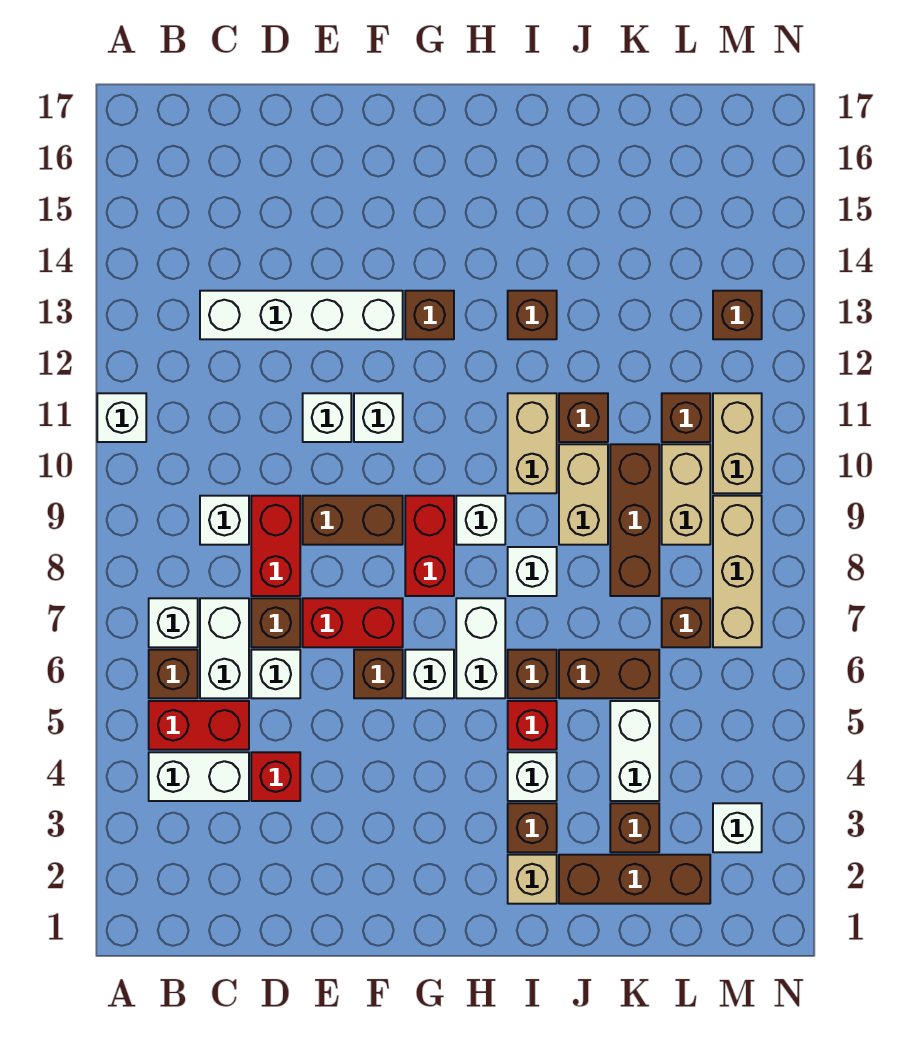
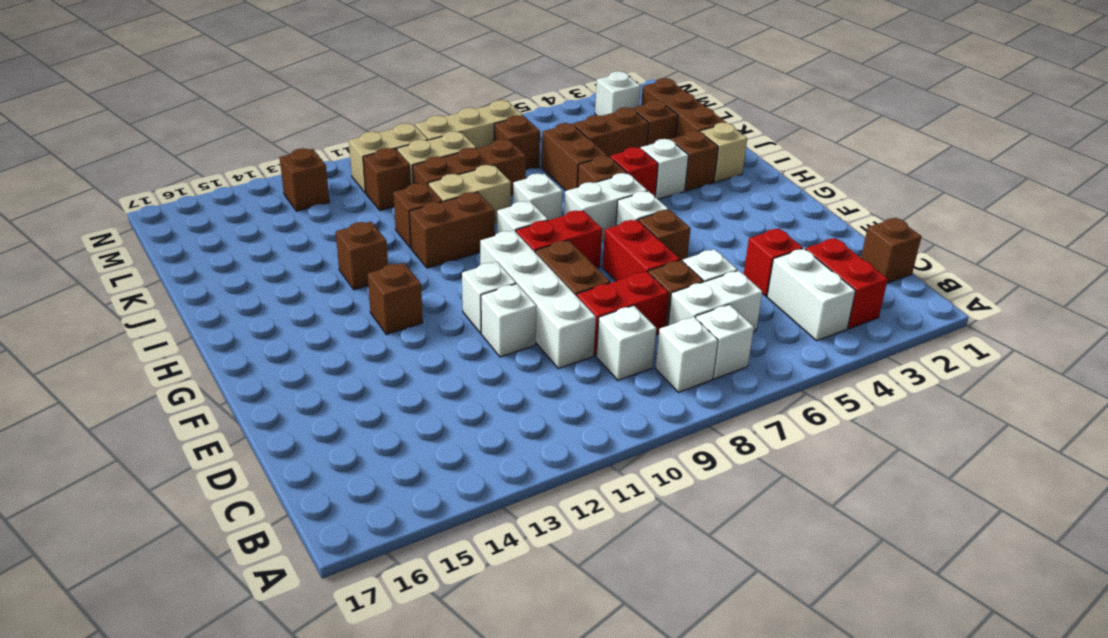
white 1x1 brick [97,393,146,442] -> white 1x1 brick moved to [655,317,718,392]
red 1x2 brick [149,701,249,750] -> red 1x2 brick moved to [805,238,888,329]
brown 1x1 brick [149,650,198,698] -> brown 1x1 brick moved to [861,218,921,283]
white 1x4 brick [200,291,403,339] -> white 1x4 brick moved to [480,231,596,369]
tan 1x2 brick [508,393,557,493] -> brown 1x2 brick [409,192,495,268]
white 1x2 brick [610,701,659,801] -> brown 1x2 brick [573,107,649,157]

